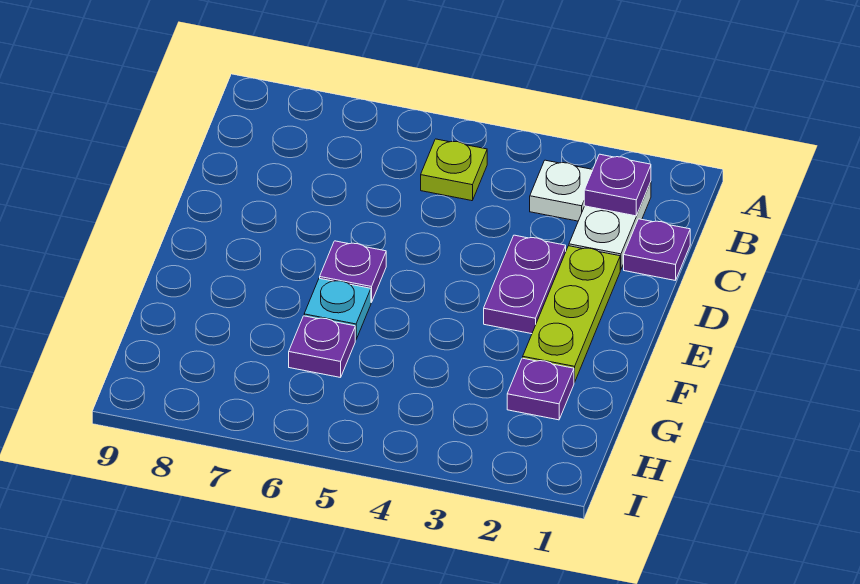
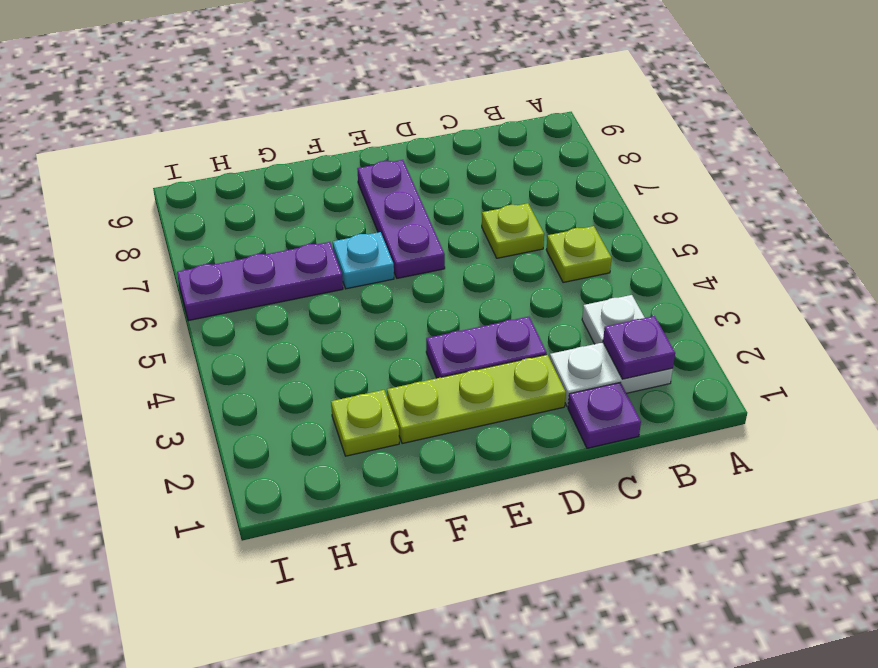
none -> lime 1x1 plate [482,203,544,258]
purple 1x1 plate [320,241,386,302] -> purple 1x3 plate [357,160,445,278]
purple 1x1 plate [507,358,574,420] -> lime 1x1 plate [331,390,399,456]
purple 1x1 plate [289,316,355,378] -> purple 1x3 plate [177,242,343,321]

